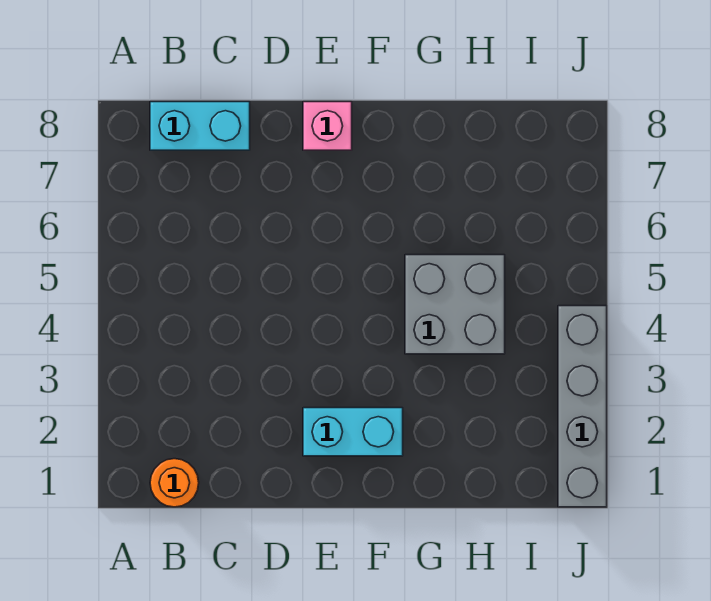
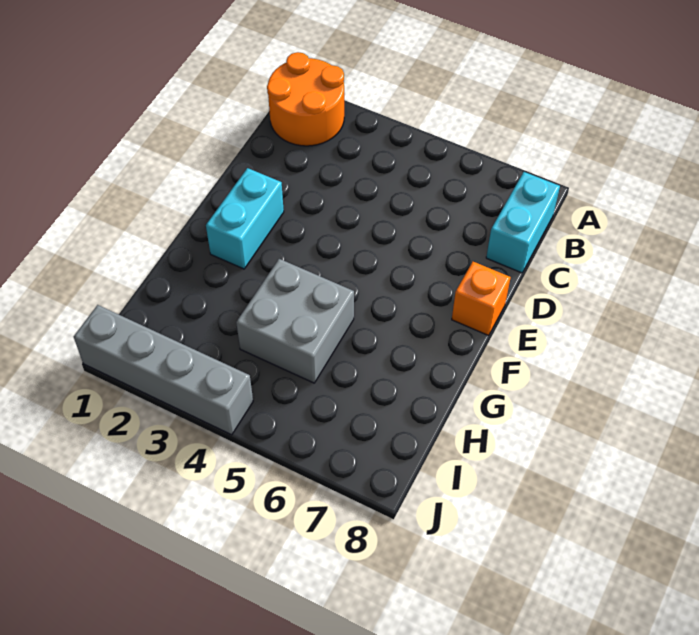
orange 1x1 round brick [150,459,199,507] -> orange 2x2 round brick [267,52,344,146]
pink 1x1 brick [303,102,352,150] -> orange 1x1 brick [452,262,511,335]

